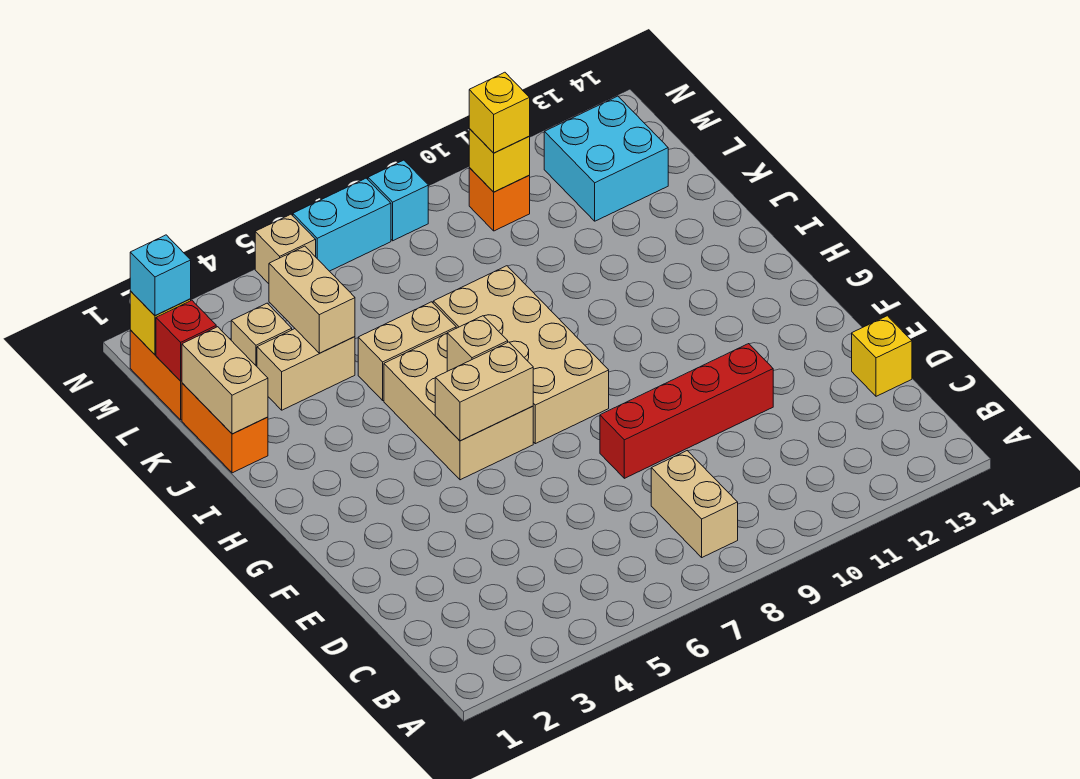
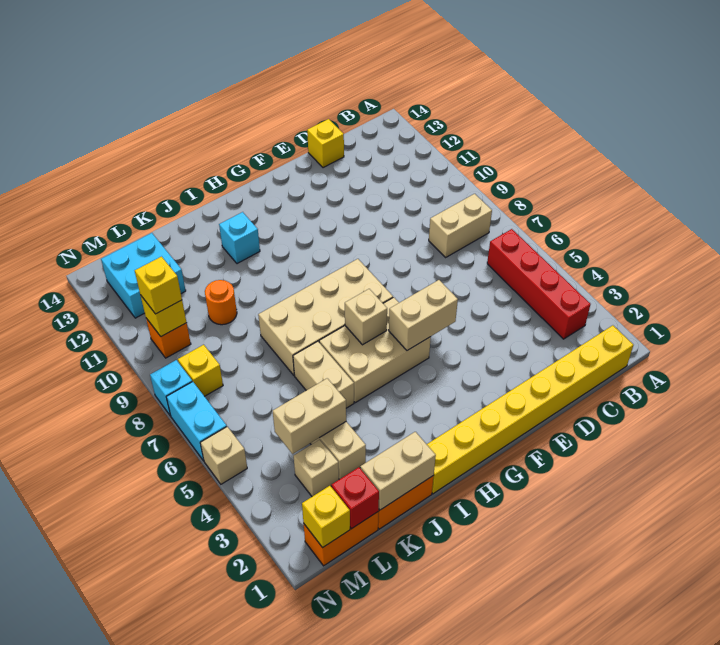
none -> yellow 1x8 brick [427,325,633,494]
red 1x4 brick [600,344,773,478] -> red 1x4 brick moved to [487,229,591,339]
tan 1x2 brick [435,342,533,441] -> tan 1x2 brick turned to [389,280,458,351]
none -> orange 1x1 round brick [205,280,237,325]
cyan 1x1 brick [130,235,191,315] -> cyan 1x1 brick moved to [219,212,260,264]
none -> yellow 1x1 brick [178,345,223,396]

